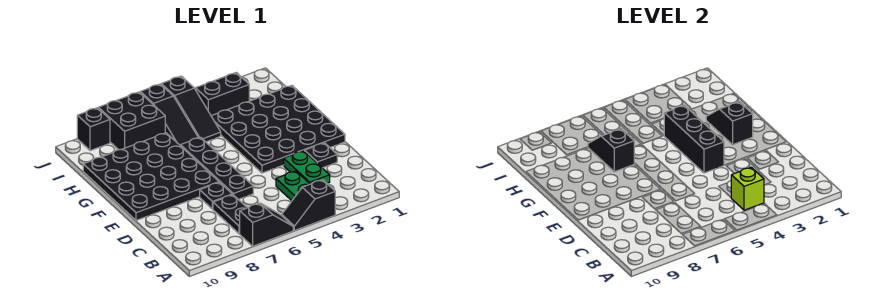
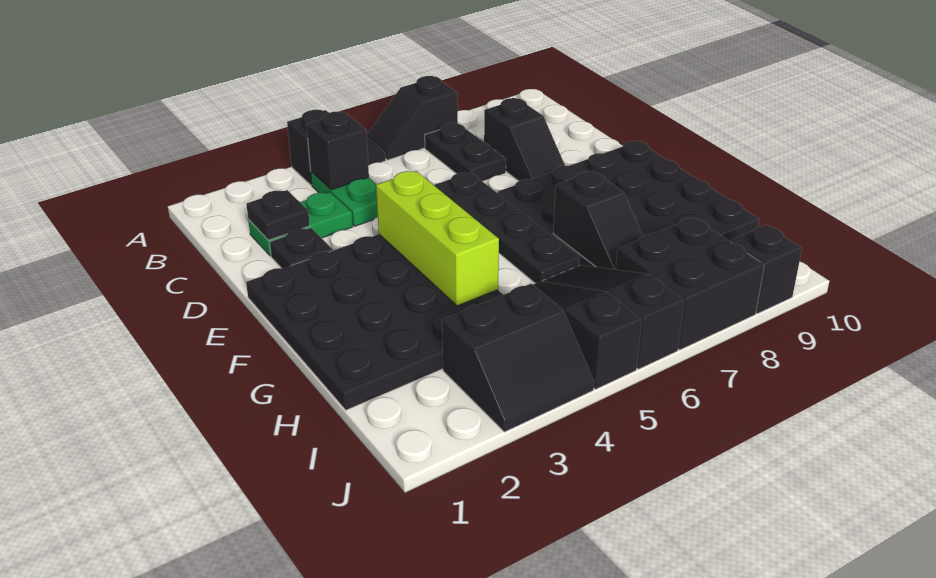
lime 1x1 brick [731,167,764,210] -> black 1x1 brick [306,112,369,190]
green 1x2 plate [284,151,330,184] -> green 1x2 plate turned to [248,192,353,256]
black 1x1 plate [200,182,232,209] -> black 1x1 plate moved to [246,190,310,240]
black 1x3 brick [664,105,724,173] -> lime 1x3 brick [376,171,499,306]
black 1x2 slope [706,102,753,145] -> black 1x2 slope moved to [484,98,565,181]

